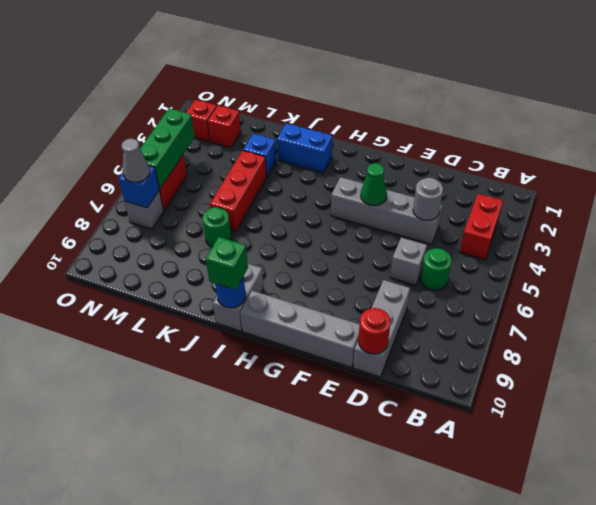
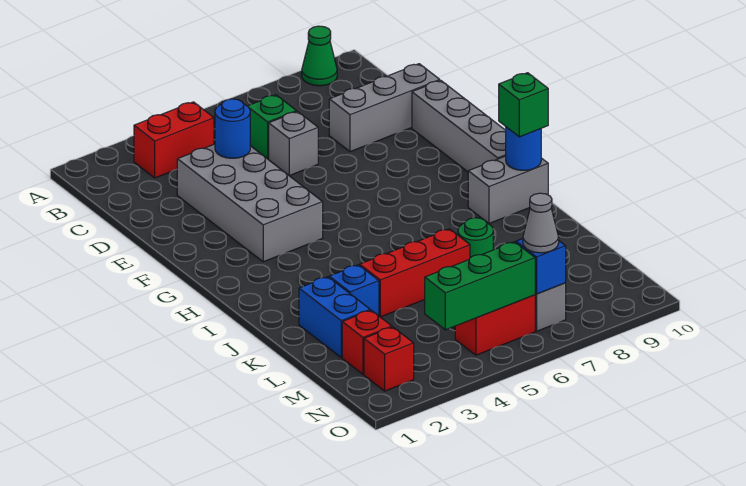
green 1x1 round brick [421,248,452,290] -> green 1x1 brick [248,95,297,159]
grey 1x4 brick [331,177,442,245] -> grey 2x4 brick [177,144,323,262]
grey 1x1 round brick [413,178,443,220] -> blue 1x1 round brick [215,99,250,158]
red 1x1 round brick [358,308,391,354] -> none
green 1x1 cone [361,163,387,206] -> green 1x1 cone moved to [302,26,337,86]
blue 1x2 brick [277,123,332,173] -> blue 1x2 brick moved to [299,277,370,358]

